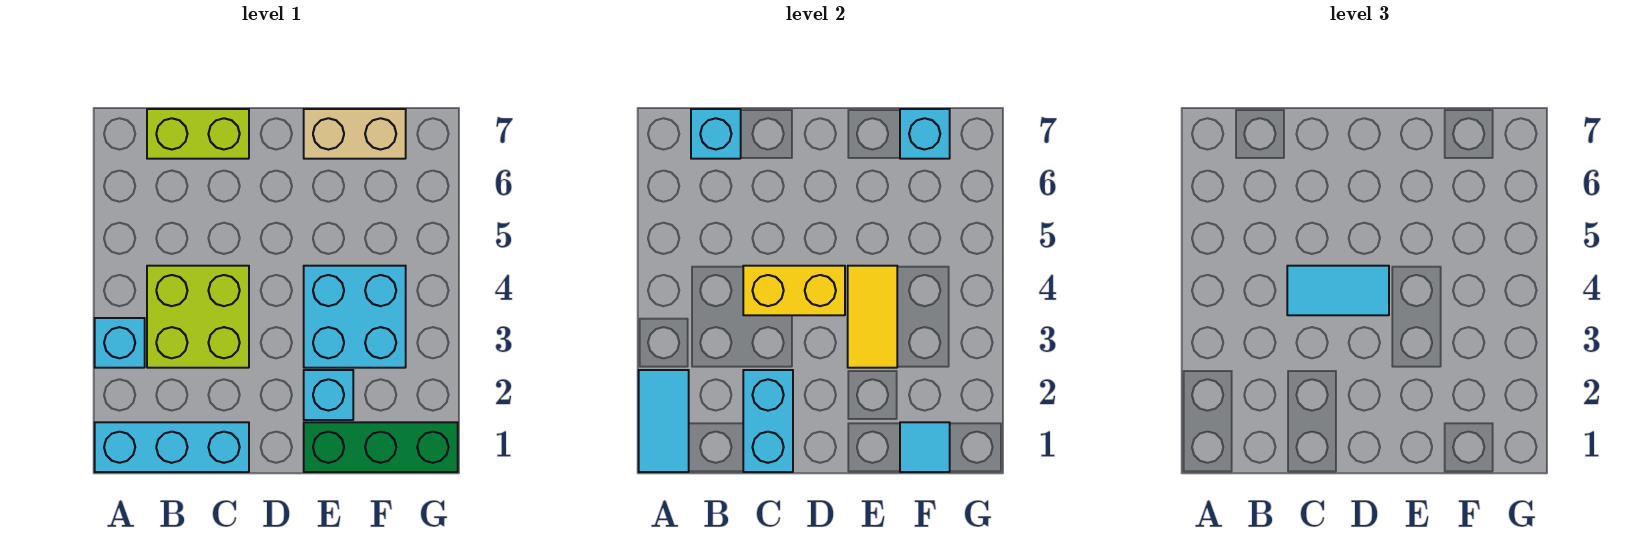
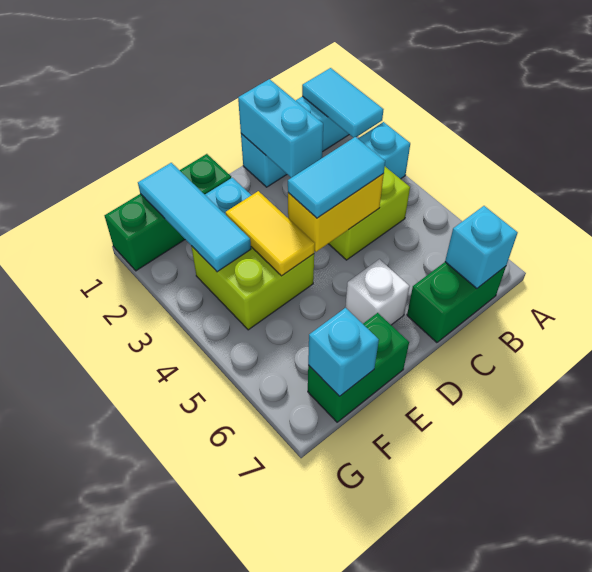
lime 1x2 brick [147,109,249,159] -> green 1x2 brick [407,262,506,343]
none -> white 1x1 brick [345,259,410,325]
cyan 2x2 brick [304,266,406,368] -> lime 2x2 brick [191,246,314,330]
tan 1x2 brick [304,109,406,159] -> green 1x2 brick [308,313,409,422]
cyan 1x1 tile [900,422,950,472] -> cyan 1x3 tile [138,163,251,272]

